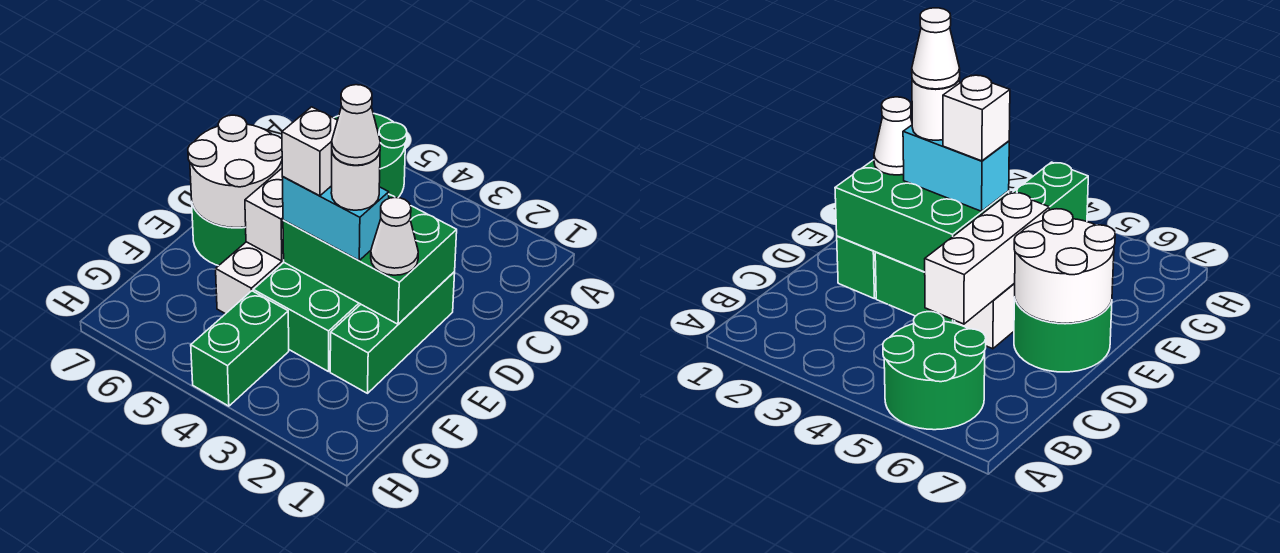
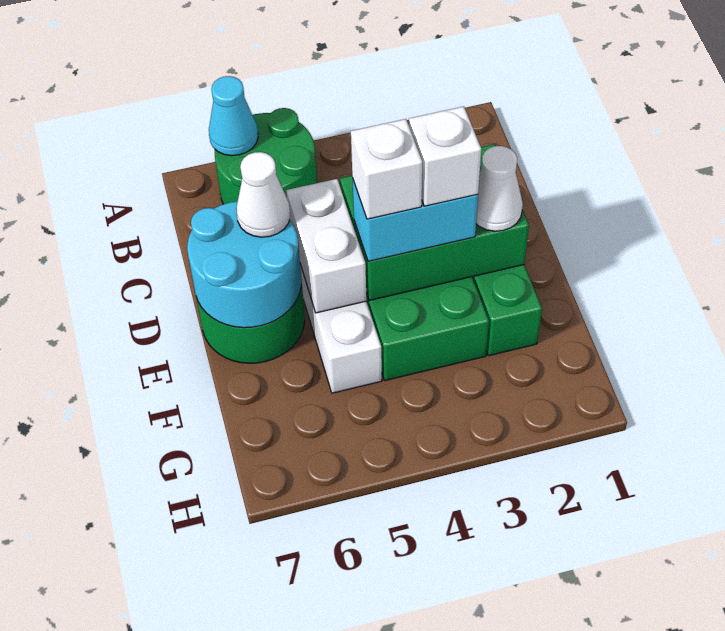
none -> cyan 1x1 cone [209,76,258,156]
white 1x3 brick [245,169,284,261] -> white 1x2 brick [286,179,367,313]
white 2x2 round brick [188,115,282,228] -> cyan 2x2 round brick [187,201,301,328]
white 1x1 round brick [331,152,380,210] -> white 1x1 brick [409,106,481,206]
white 1x1 cone [332,85,380,165] -> white 1x1 cone moved to [236,152,290,237]
green 1x2 brick [191,291,289,406] -> none

